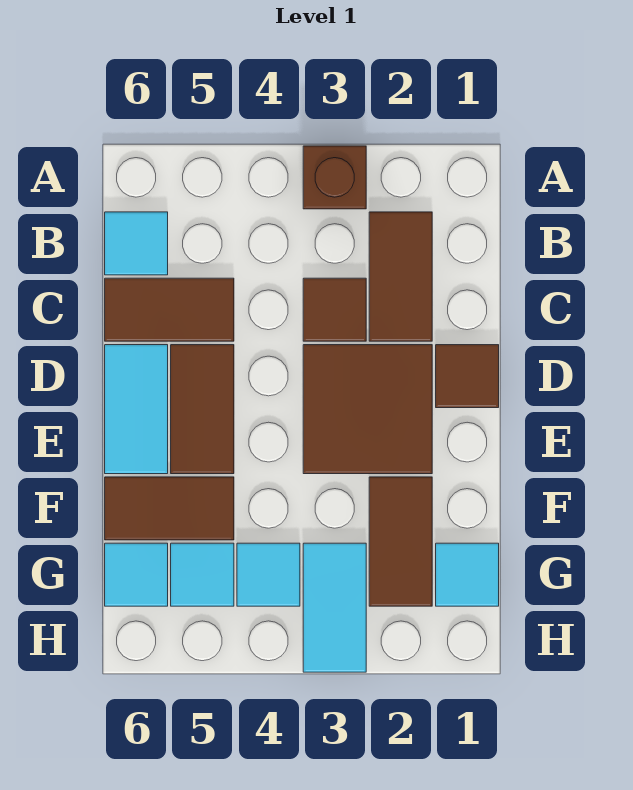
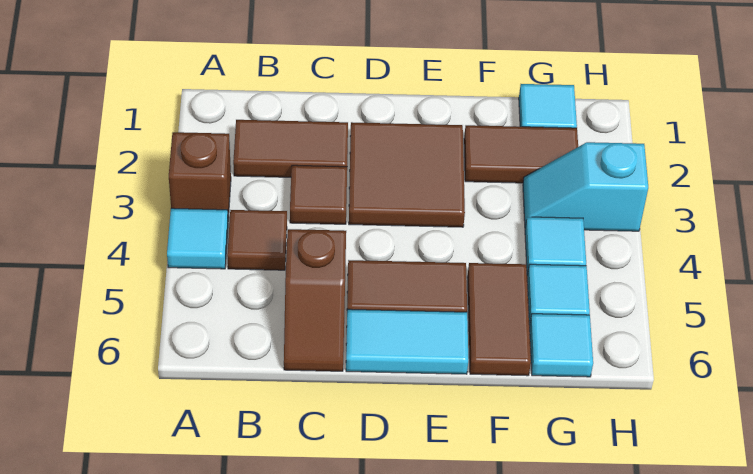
cyan 1x1 tile [105,212,168,275] -> cyan 1x1 tile moved to [167,208,228,269]
brown 1x2 tile [105,278,234,341] -> brown 1x2 slope [284,229,346,371]
brown 1x1 tile [436,345,499,408] -> brown 1x1 tile moved to [227,210,287,270]
cyan 1x2 tile [303,543,366,672] -> cyan 1x2 slope [523,142,648,231]

